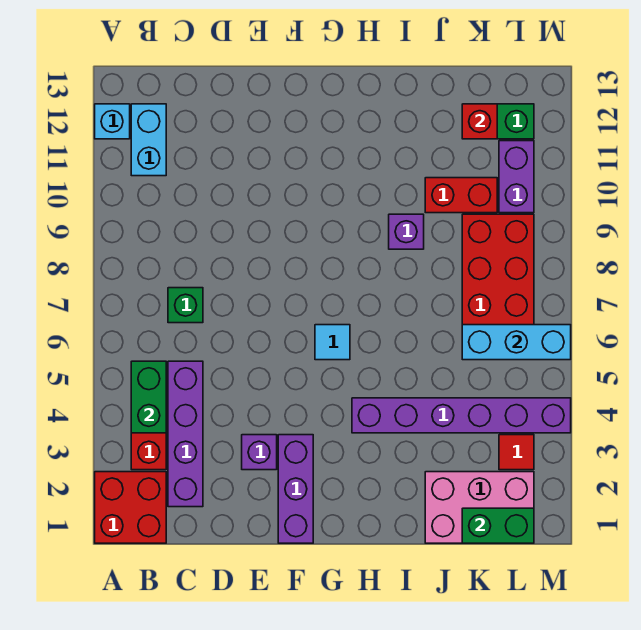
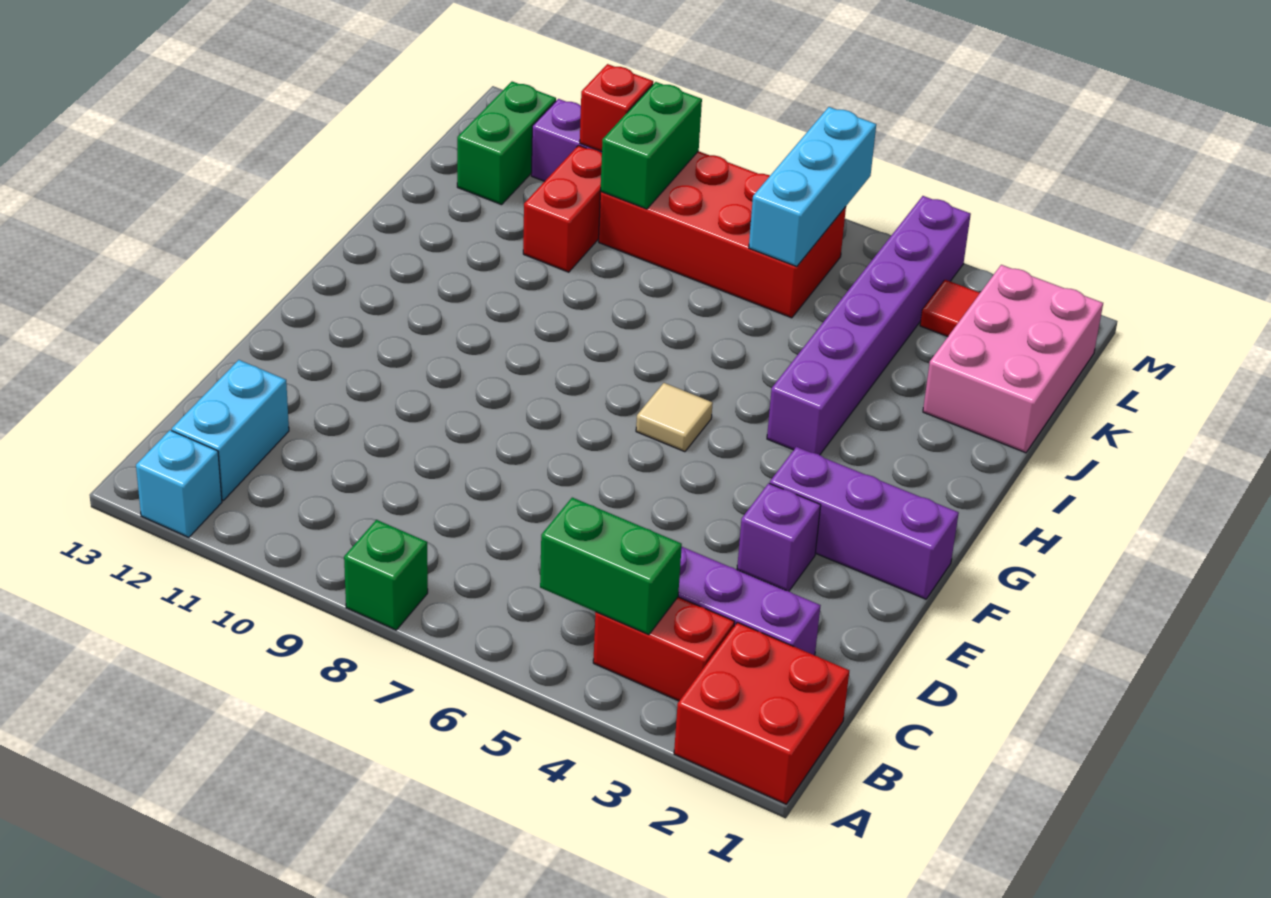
cyan 1x2 brick [131,104,166,176] -> cyan 1x2 brick turned to [172,360,289,501]
green 1x1 brick [168,288,203,323] -> green 1x1 brick moved to [344,520,428,630]
cyan 1x1 tile [315,325,350,360] -> tan 1x1 tile [636,383,713,452]
purple 1x1 brick [389,214,424,249] -> none
green 1x2 brick [462,508,534,543] -> green 1x2 brick moved to [601,82,702,209]
red 1x1 brick [462,104,497,139] -> red 1x1 brick moved to [580,64,653,152]

